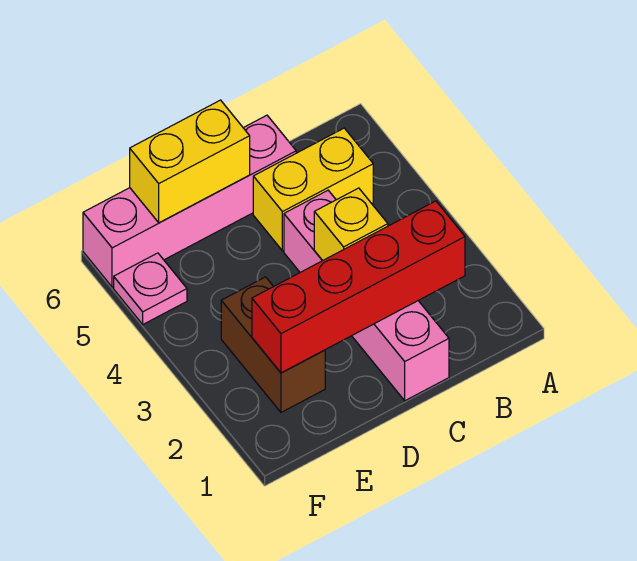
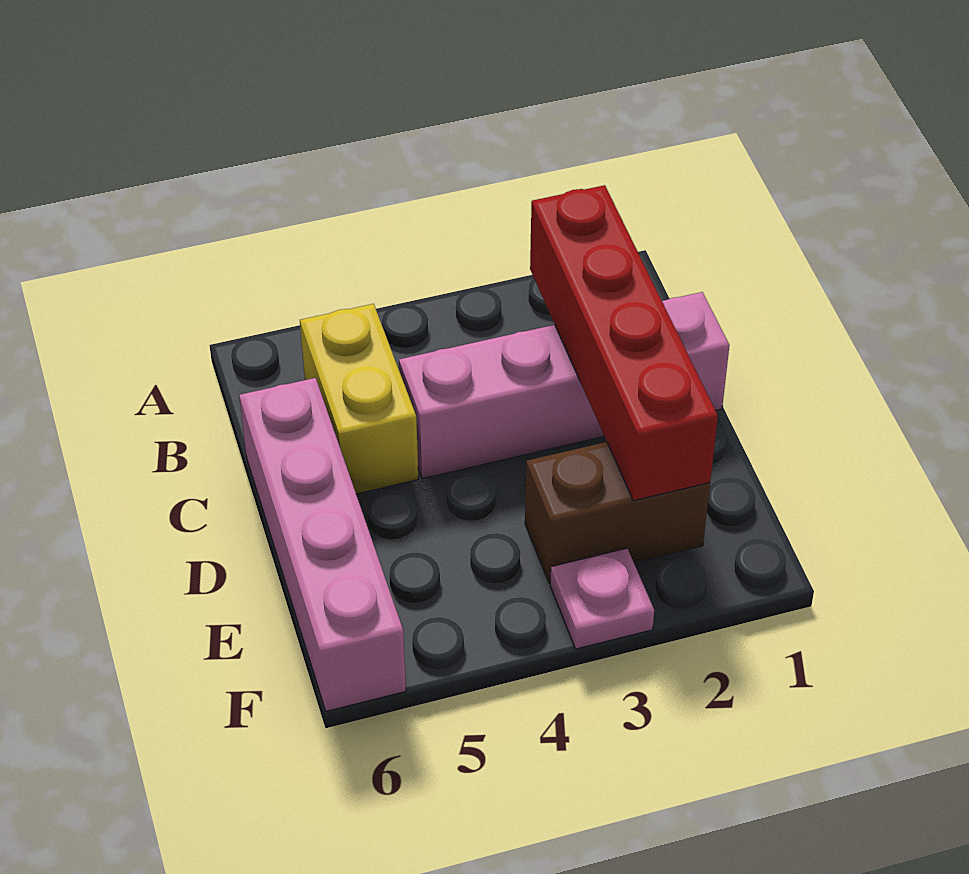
yellow 1x1 brick [314,188,388,261] -> none
yellow 1x2 brick [130,100,250,223] -> none
pink 1x1 plate [114,253,187,324] -> pink 1x1 plate moved to [550,548,654,649]

